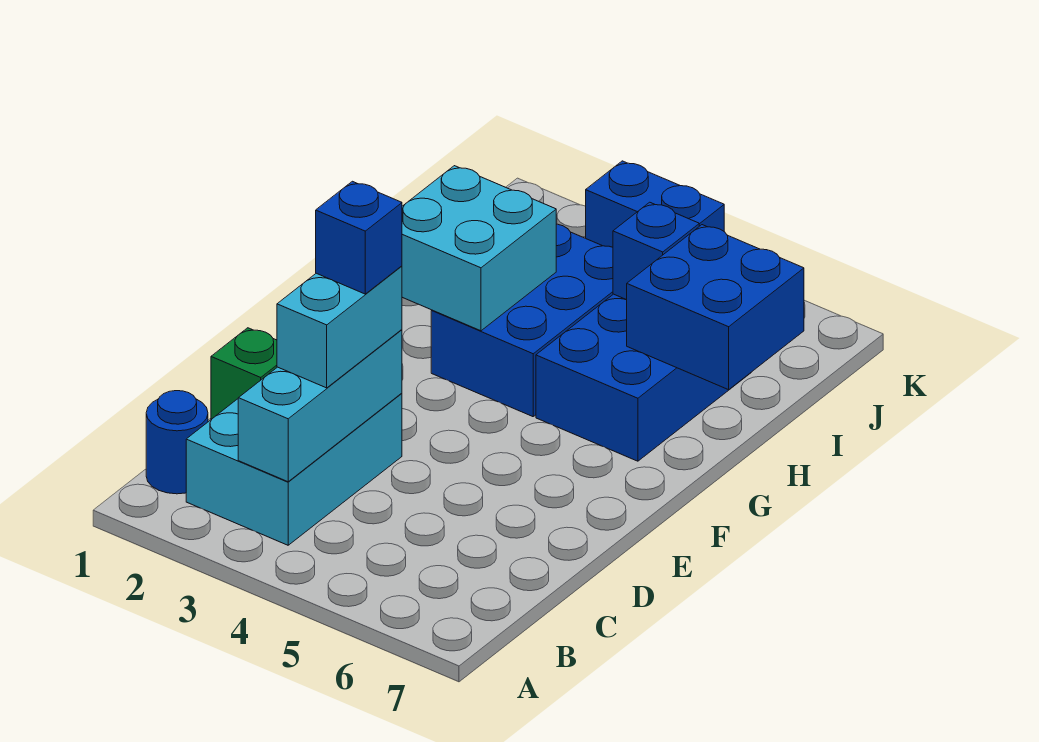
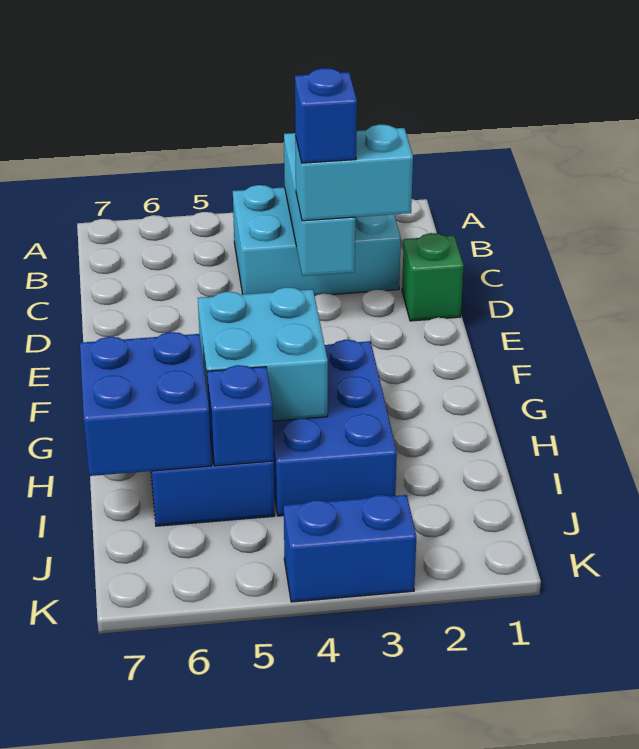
blue 1x1 round brick [146,391,208,494] -> none
cyan 2x3 brick [186,393,402,545] -> cyan 2x3 brick turned to [233,185,401,296]
cyan 1x2 brick [277,266,402,388] -> cyan 1x2 brick turned to [295,124,413,221]
cyan 2x2 brick [402,166,556,331] -> cyan 2x2 brick moved to [198,287,328,421]

